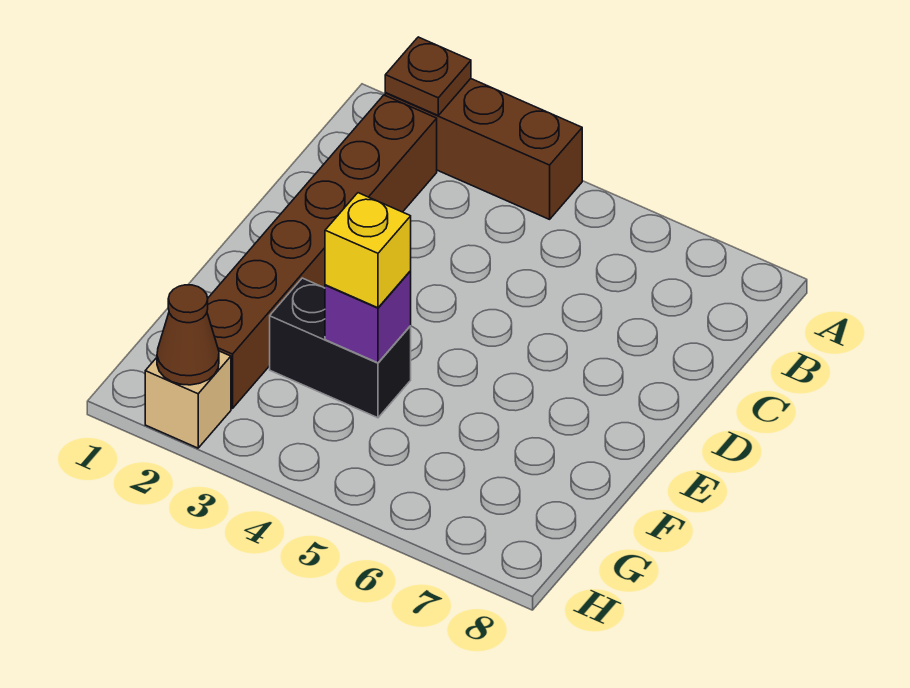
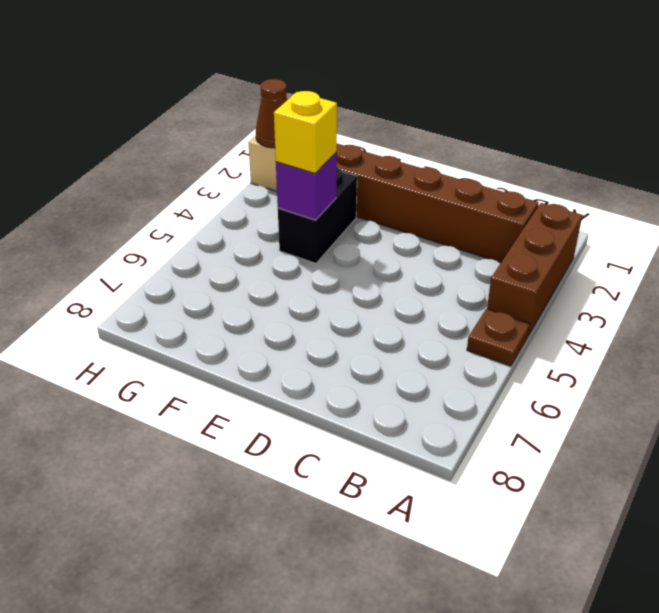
brown 1x1 plate [385,37,471,115] -> brown 1x1 plate moved to [467,309,530,366]

